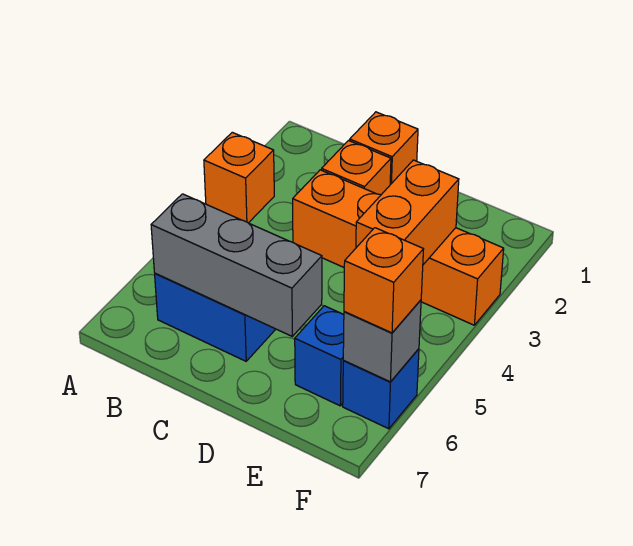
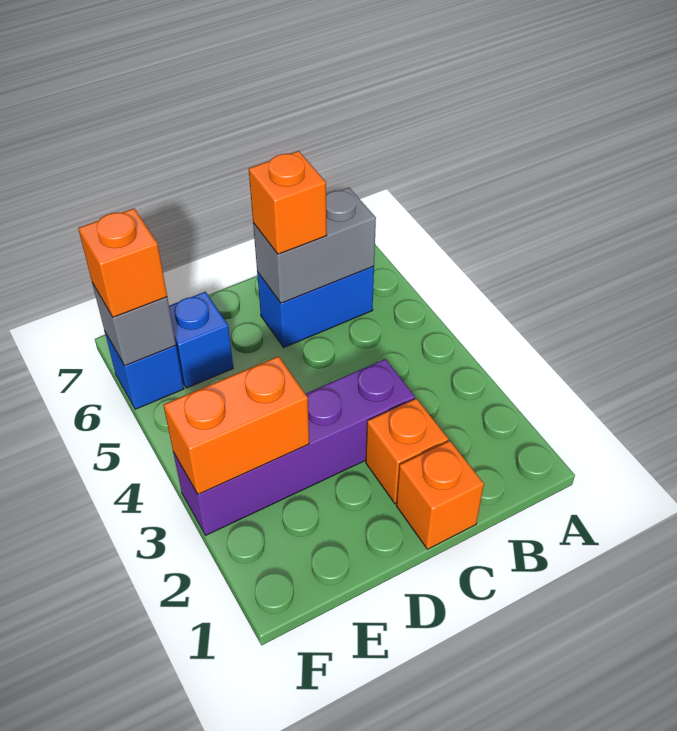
orange 1x1 brick [204,132,274,223] -> orange 1x1 brick moved to [249,151,327,254]
grey 1x3 brick [151,194,322,336] -> grey 1x2 brick [253,187,376,303]
orange 1x4 brick [293,170,504,325] -> purple 1x4 brick [173,359,415,535]
orange 1x2 brick [356,160,459,265] -> orange 1x2 brick turned to [164,356,309,494]

